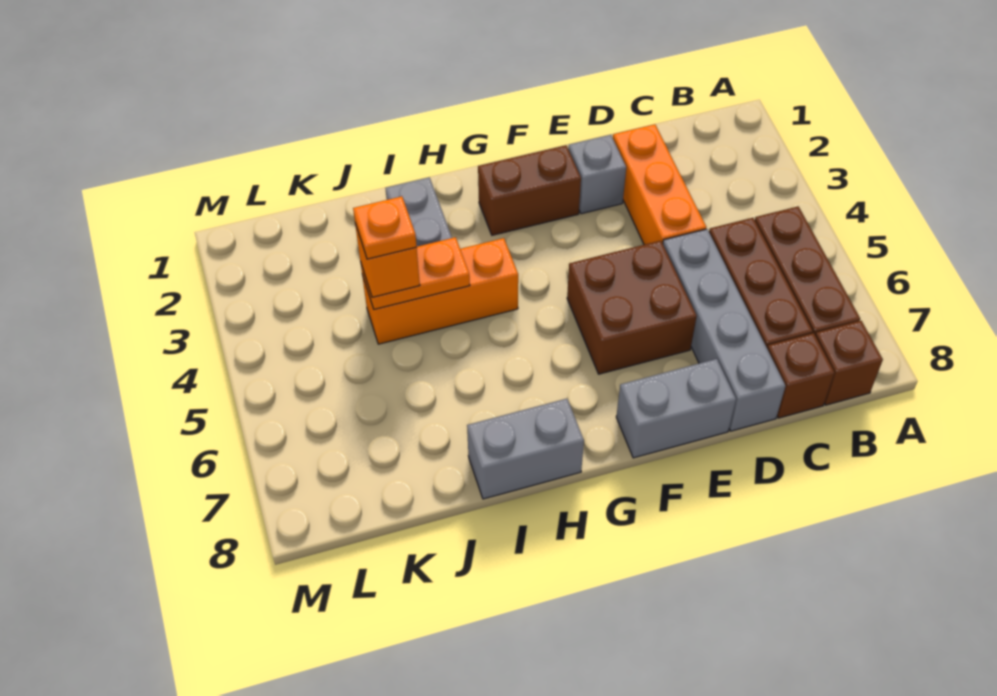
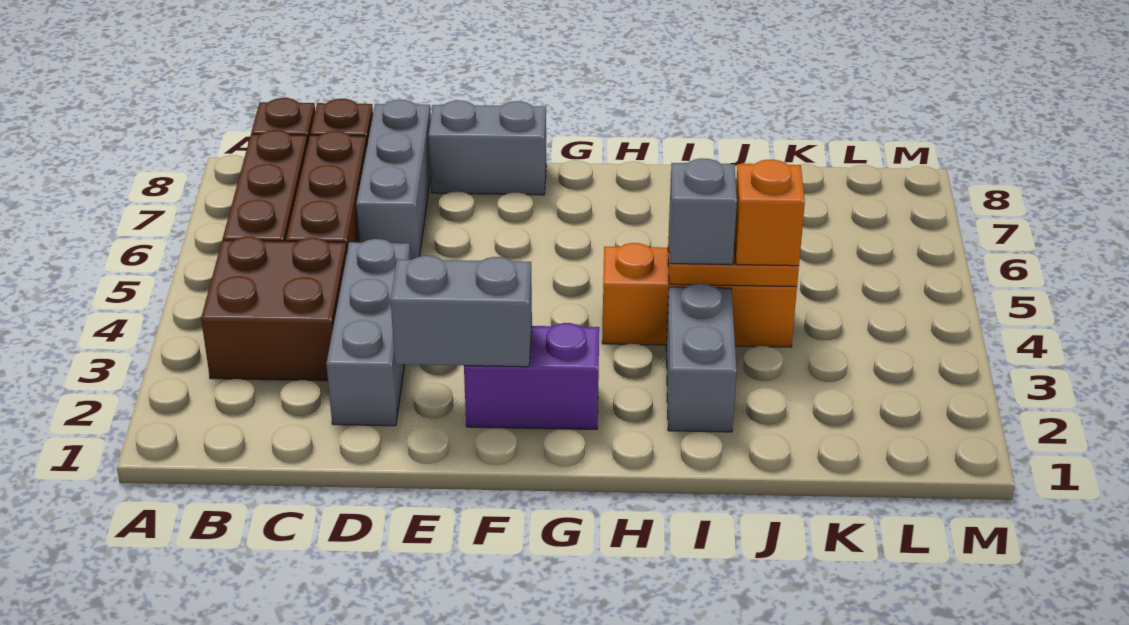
orange 1x3 brick [613,124,706,245] -> grey 1x3 brick [326,239,411,426]
grey 1x4 brick [663,229,785,431] -> grey 1x3 brick [356,100,431,260]
grey 1x1 brick [568,135,626,214] -> grey 1x1 brick moved to [669,158,737,265]
brown 2x2 brick [567,241,697,374] -> brown 2x2 brick moved to [201,237,347,381]
brown 1x2 brick [478,145,581,235] -> purple 1x2 brick [464,323,599,429]
grey 1x2 brick [467,399,584,499] -> grey 1x2 brick moved to [391,256,532,367]
orange 1x1 plate [353,196,417,259] -> none

